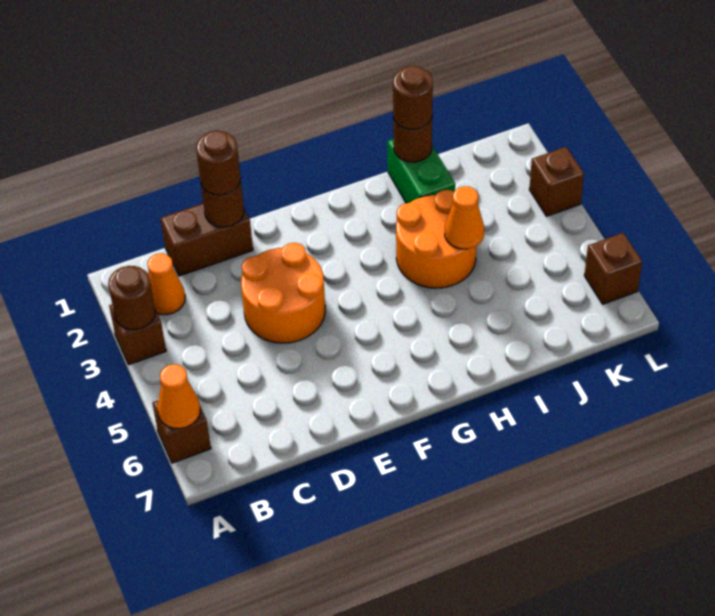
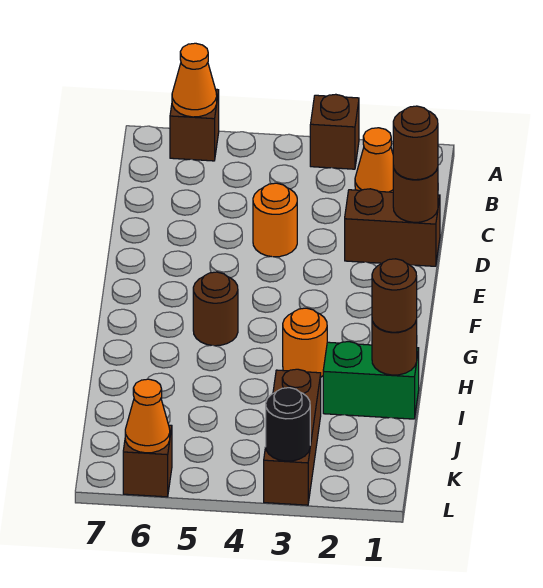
brown 1x1 round brick [108,266,155,330] -> brown 1x1 round brick moved to [193,272,238,346]
brown 1x2 brick [161,204,253,276] -> brown 1x2 brick turned to [345,189,440,266]
orange 2x2 round brick [241,243,325,343] -> orange 1x1 round brick [253,183,297,257]
orange 2x2 round brick [396,190,477,288] -> orange 1x1 round brick [283,308,327,377]
orange 1x1 cone [445,186,484,249] -> orange 1x1 cone moved to [125,379,170,453]
brown 1x1 brick [529,147,584,216] -> brown 1x3 brick [264,369,321,505]
none -> black 1x1 round brick [266,388,310,461]

